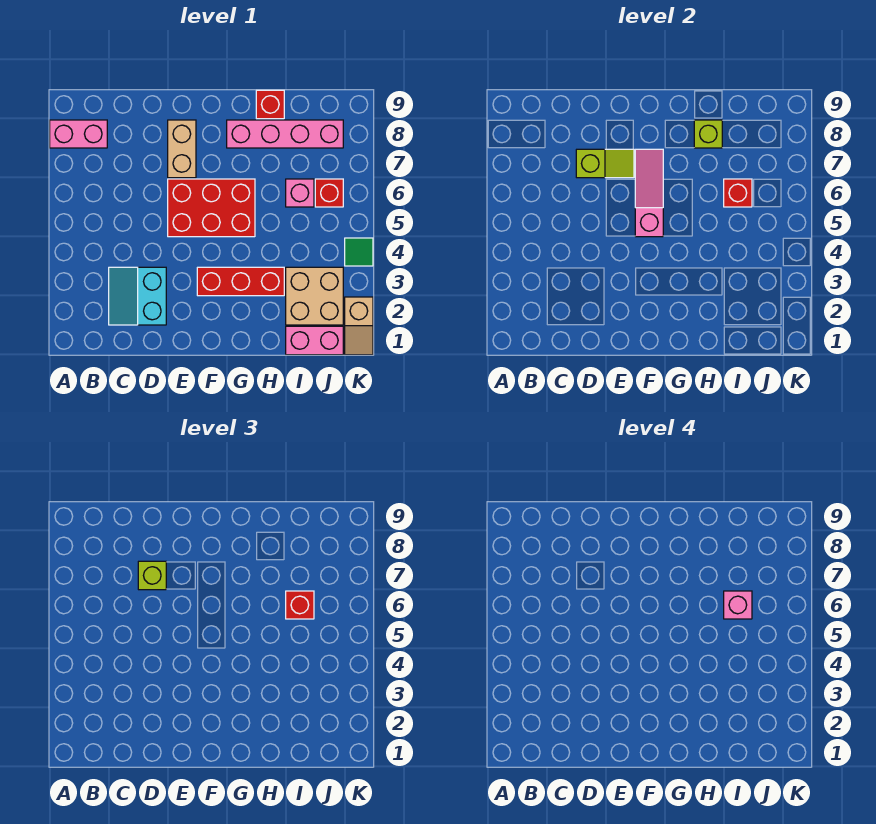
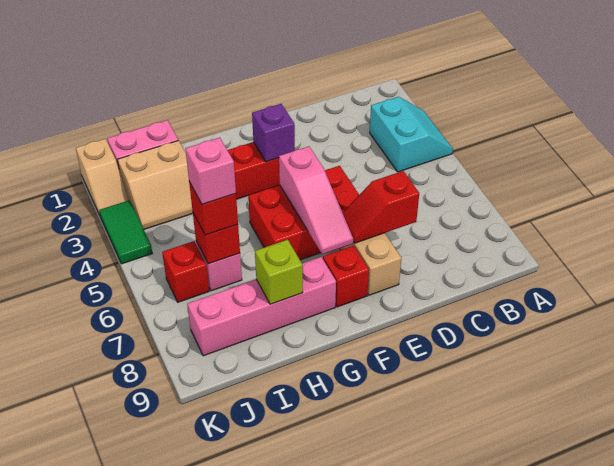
pink 1x2 brick [50,120,107,148] -> none
cyan 2x2 slope [109,267,166,325] -> cyan 2x2 slope moved to [370,97,453,172]
lime 1x2 slope [576,149,634,178] -> red 1x2 slope [343,171,419,243]
lime 1x1 brick [138,561,166,590] -> none
none -> purple 1x1 brick [252,104,295,162]
red 1x1 brick [256,90,284,119] -> red 1x1 brick moved to [323,246,369,307]
tan 2x2 brick [286,267,343,325] -> tan 2x2 slope [118,141,193,229]
tan 1x2 slope [345,297,373,355] -> tan 1x2 slope turned to [76,139,129,215]
green 1x1 tile [345,238,373,266] -> green 1x2 tile [99,200,152,264]

